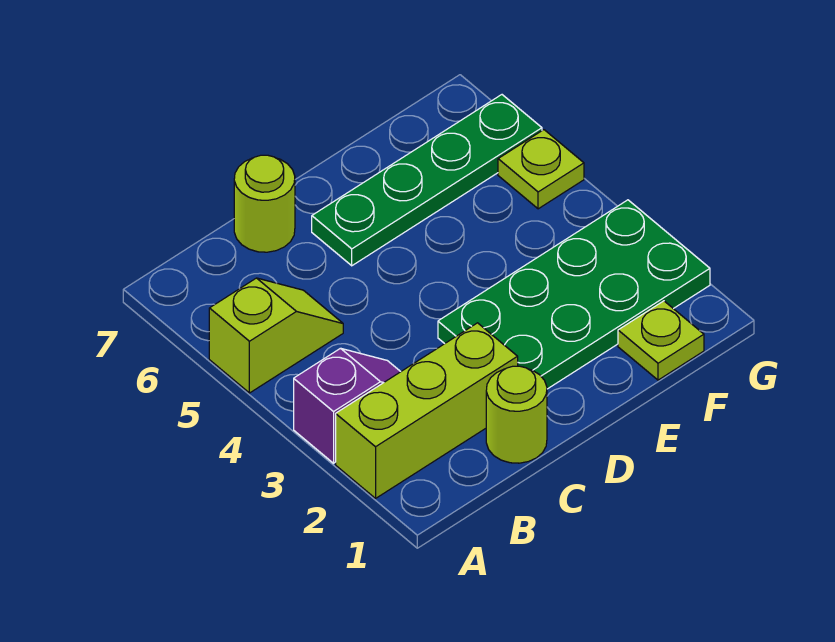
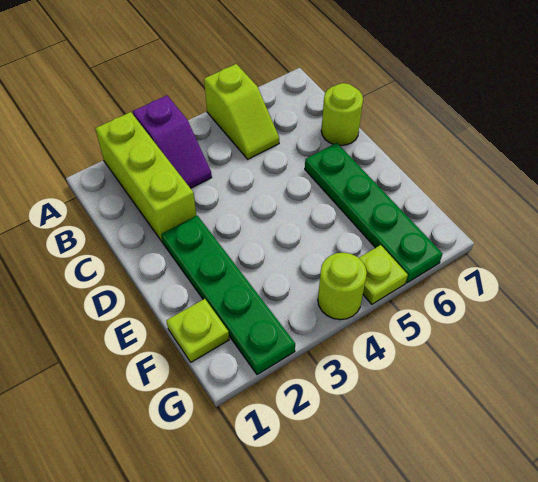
lime 1x1 round brick [486,366,547,463] -> lime 1x1 round brick moved to [318,253,367,320]
green 2x4 plate [438,200,710,389] -> green 1x4 plate [161,215,295,375]

